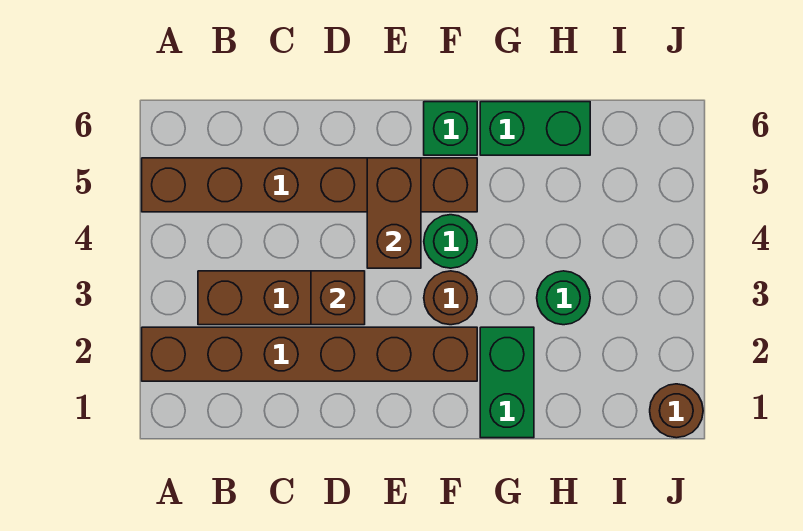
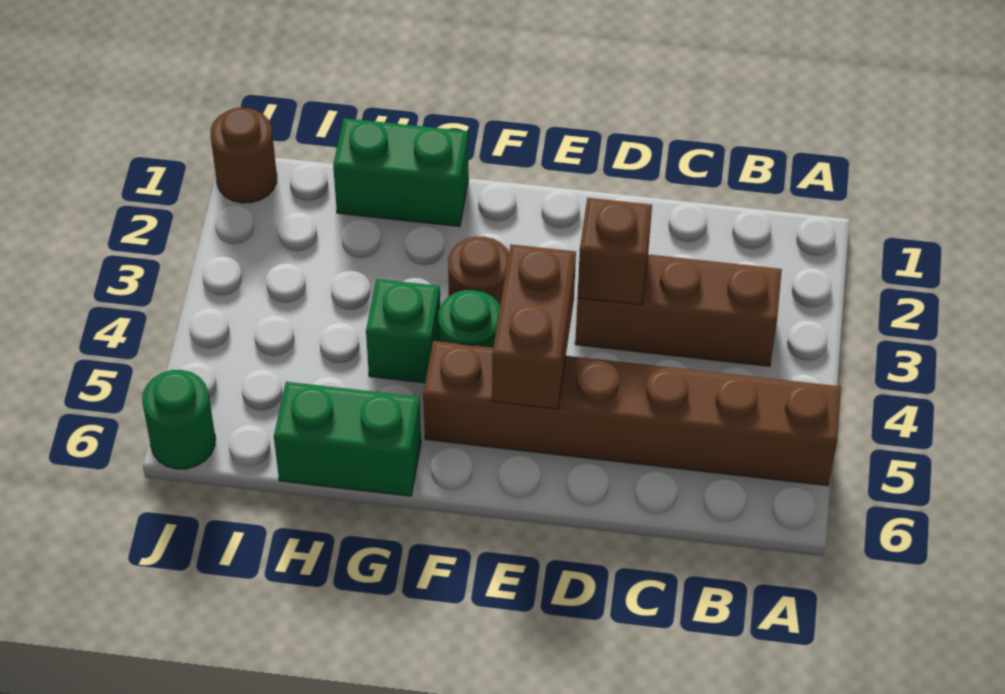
brown 1x6 brick [142,327,477,381] -> none
green 1x1 brick [424,102,477,155] -> green 1x1 brick moved to [366,279,440,383]
green 1x2 brick [480,327,534,438] -> green 1x2 brick turned to [333,118,469,227]
green 1x1 round brick [537,271,590,325] -> green 1x1 round brick moved to [142,370,215,469]

